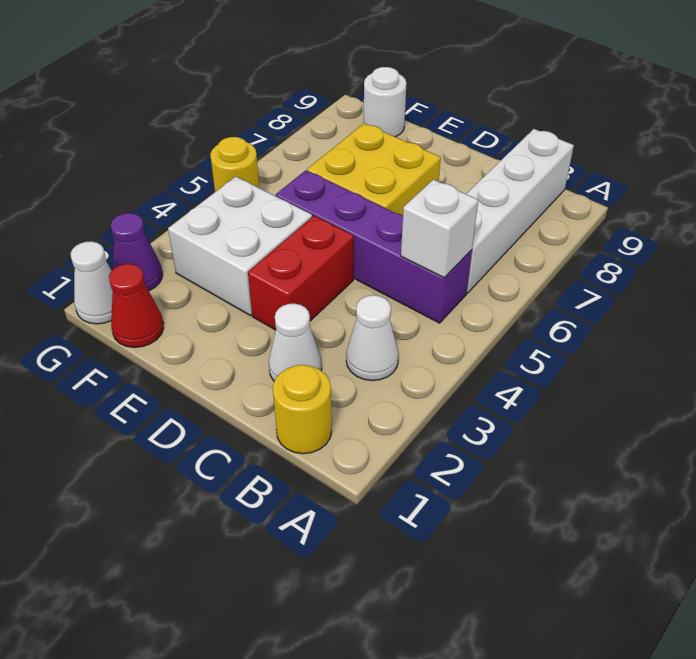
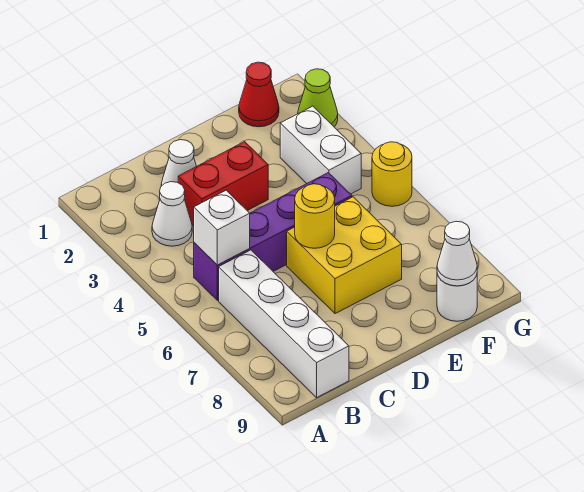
yellow 1x1 round brick [273,365,332,454] -> yellow 1x1 round brick moved to [295,184,335,248]
red 1x2 brick [248,216,354,330] -> red 1x2 brick turned to [178,142,268,226]
white 2x2 brick [168,177,312,315] -> white 1x2 brick [280,106,361,194]
white 1x1 cone [71,241,113,324] -> white 1x1 cone moved to [437,221,477,286]
purple 1x1 cone [111,213,162,291] -> lime 1x1 cone [298,69,338,127]

